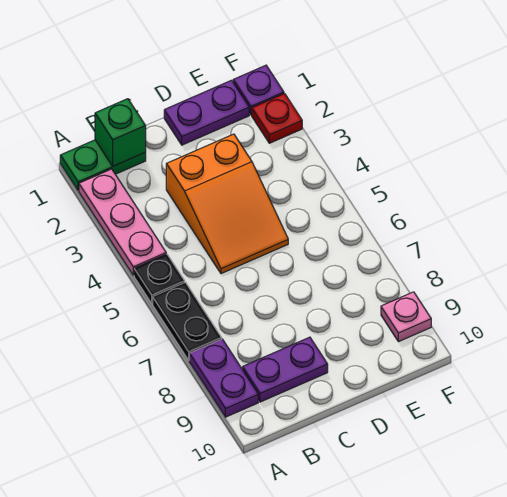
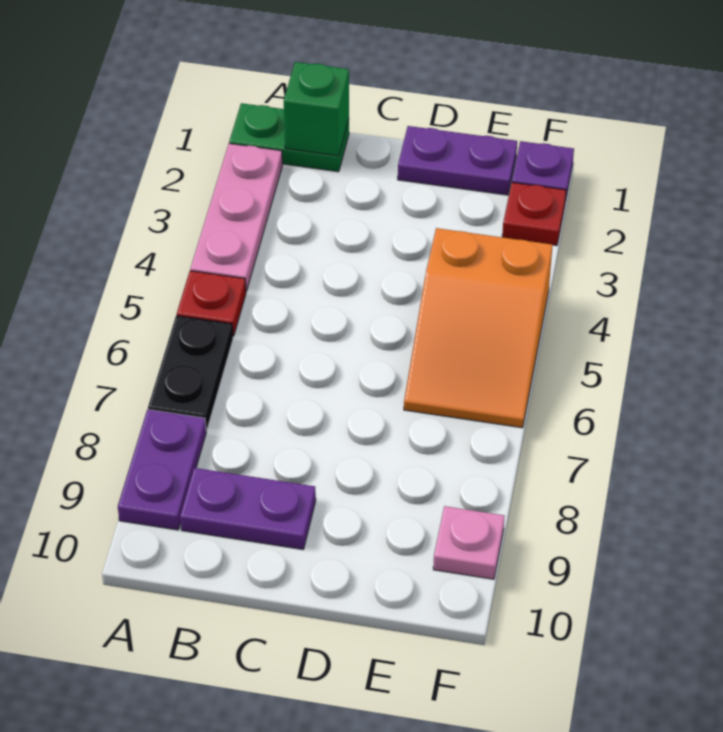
black 1x1 plate [134,254,185,304] -> red 1x1 plate [177,271,246,336]
orange 2x3 slope [166,134,288,274] -> orange 2x3 slope moved to [404,228,553,428]

